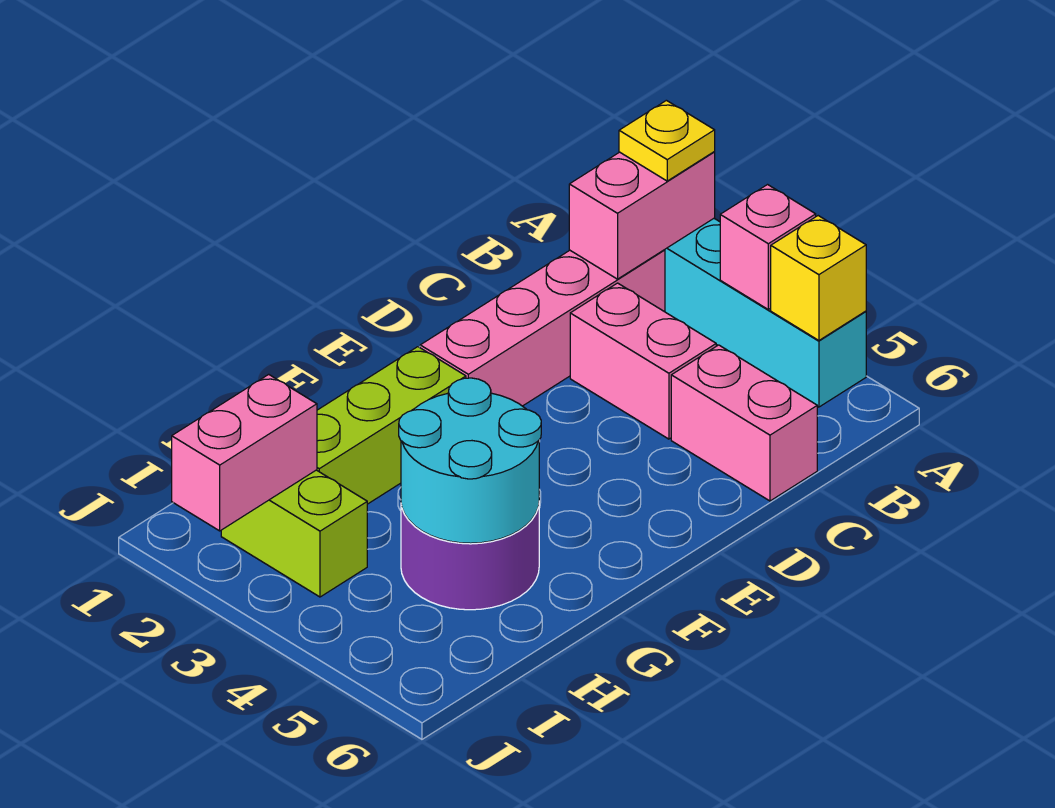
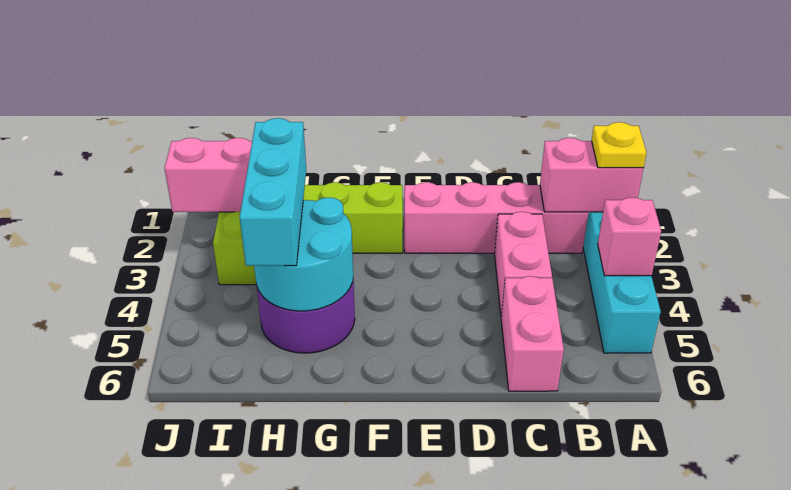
yellow 1x1 brick [771,216,866,340] -> none
none -> cyan 1x3 brick [240,118,306,266]

